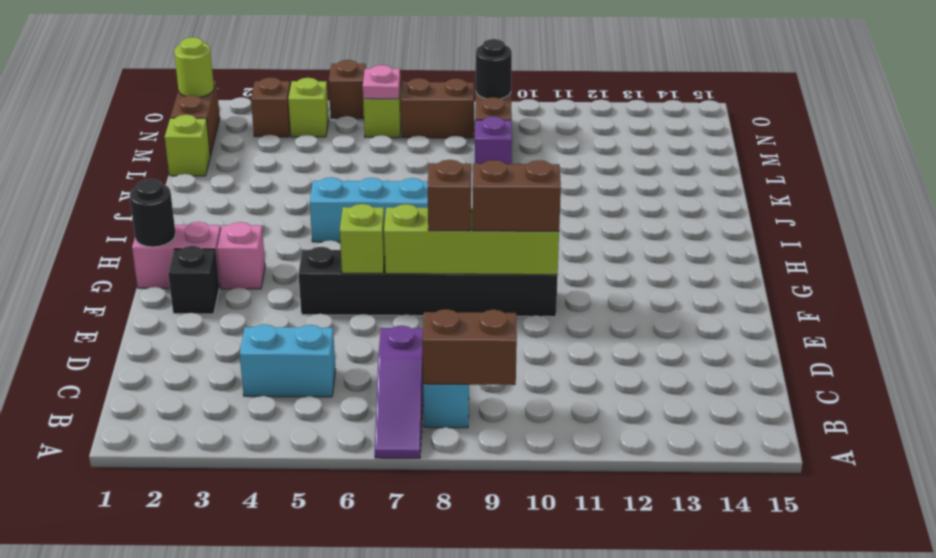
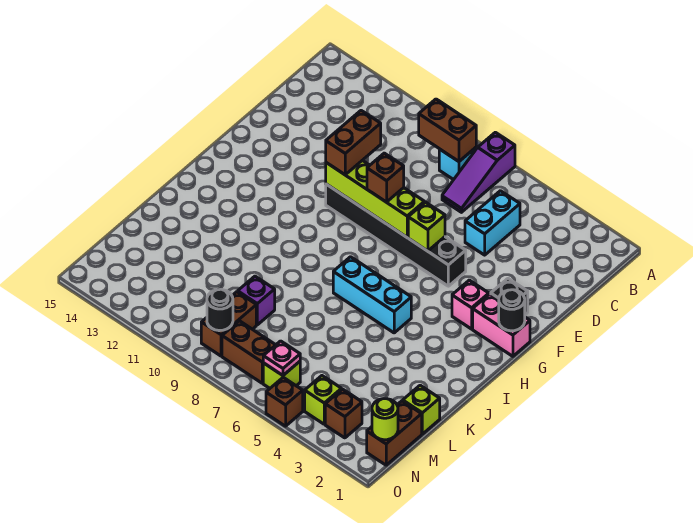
purple 1x3 slope [375,325,423,458] -> purple 1x3 slope turned to [442,132,515,212]
cyan 1x2 brick [240,324,336,397] -> cyan 1x2 brick turned to [465,191,520,255]
brown 1x2 brick [473,160,561,231] -> brown 1x2 brick turned to [326,111,381,175]

